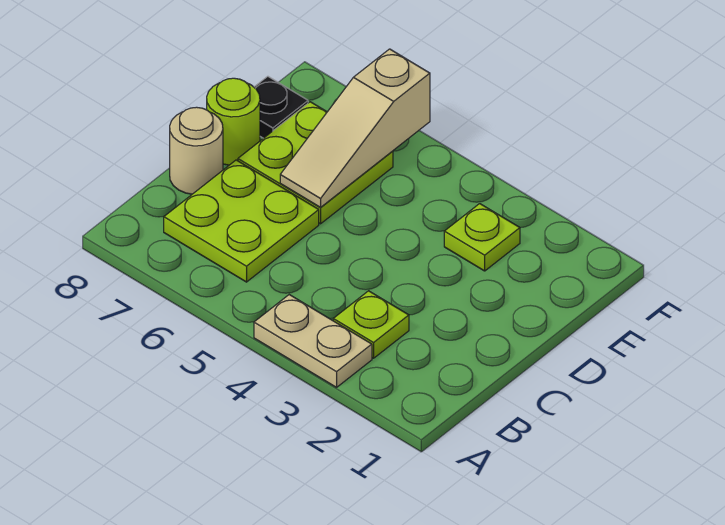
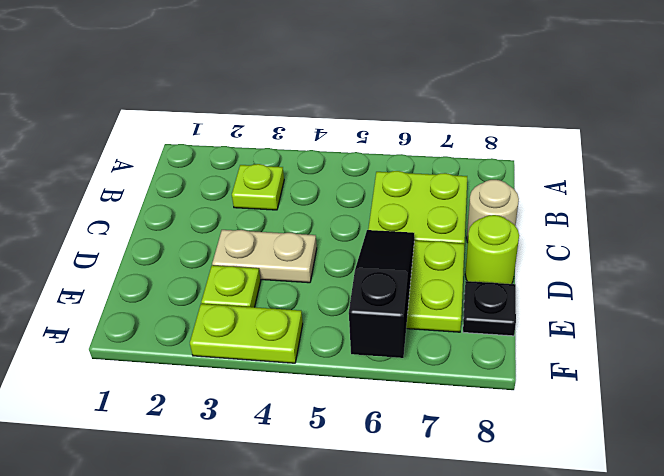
tan 1x2 plate [254,295,372,387] -> tan 1x2 plate moved to [212,230,317,283]
tan 1x3 slope [280,49,430,207] -> black 1x3 slope [349,230,414,358]
none -> lime 1x2 plate [190,304,303,363]

